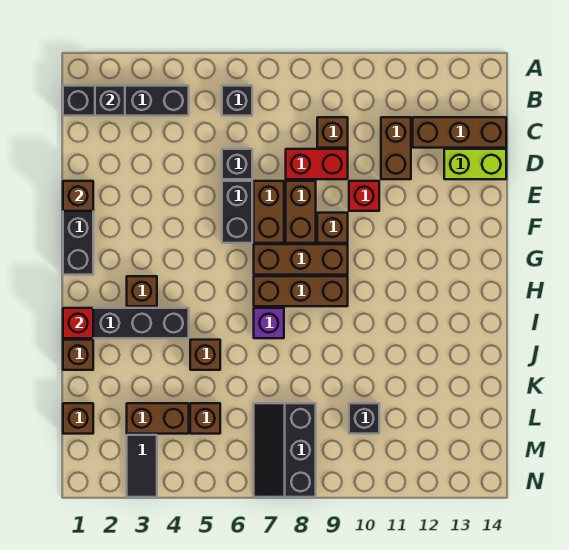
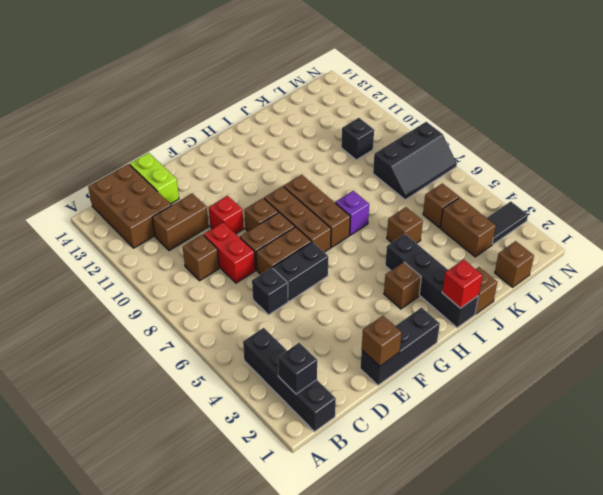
black 1x1 brick [222,86,252,116] -> none
brown 1x3 brick [413,117,506,148] -> brown 2x3 brick [88,164,171,248]

